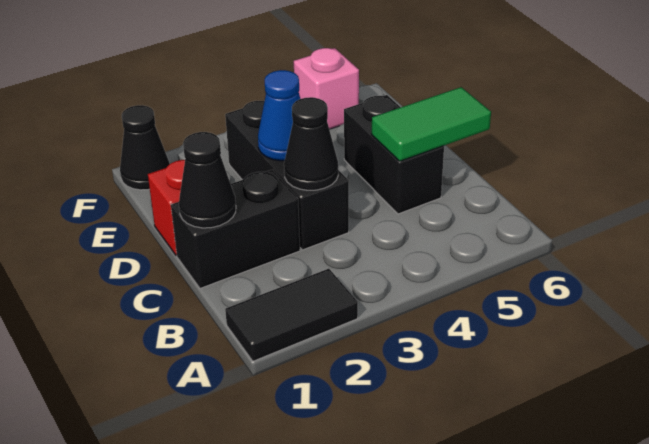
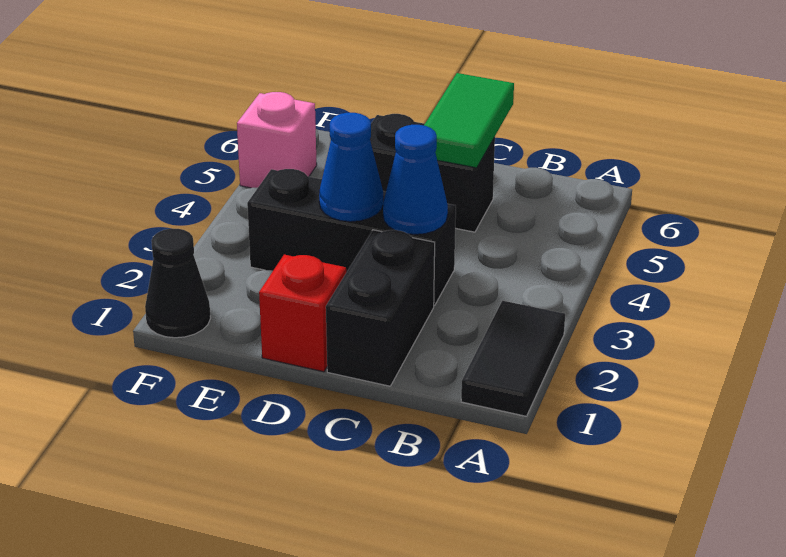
black 1x1 cone [179,132,236,228] -> none
black 1x1 cone [284,97,338,190] -> blue 1x1 cone [383,125,448,234]

